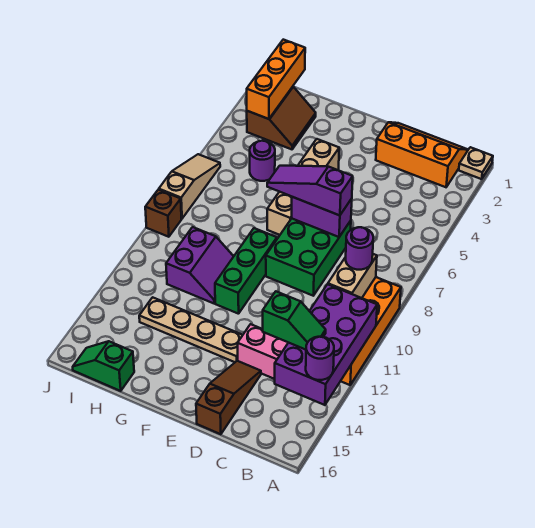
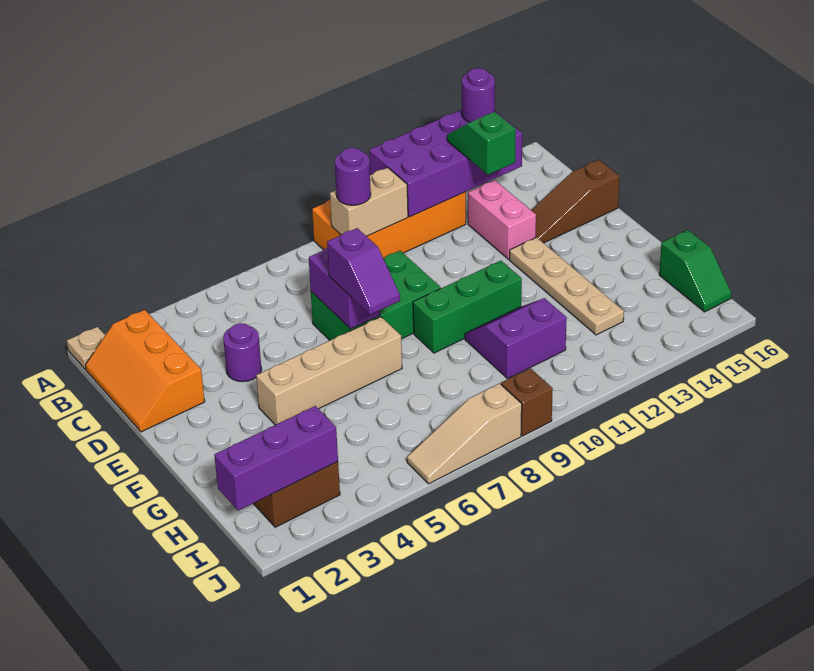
purple 1x3 slope [267,166,353,215] -> purple 1x2 slope [327,228,400,315]
purple 1x1 round brick [250,141,275,181] -> purple 1x1 round brick moved to [223,323,262,382]
orange 1x3 brick [247,40,305,119] -> purple 1x3 brick [214,406,338,511]

